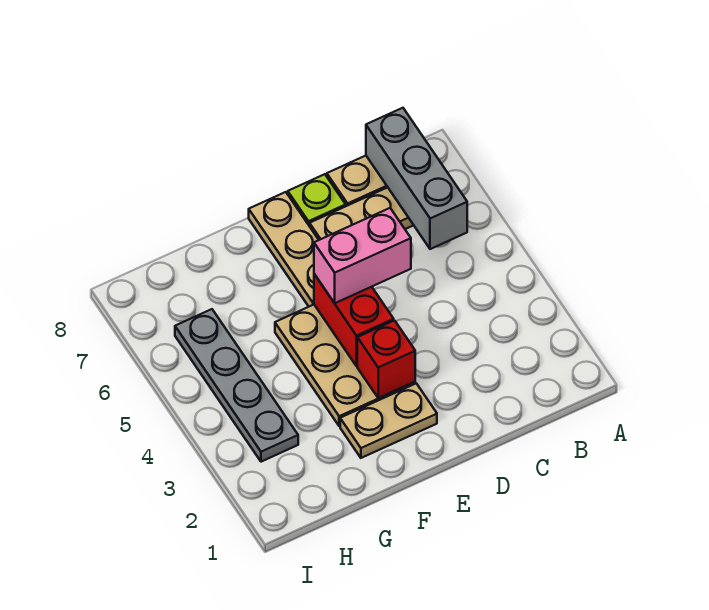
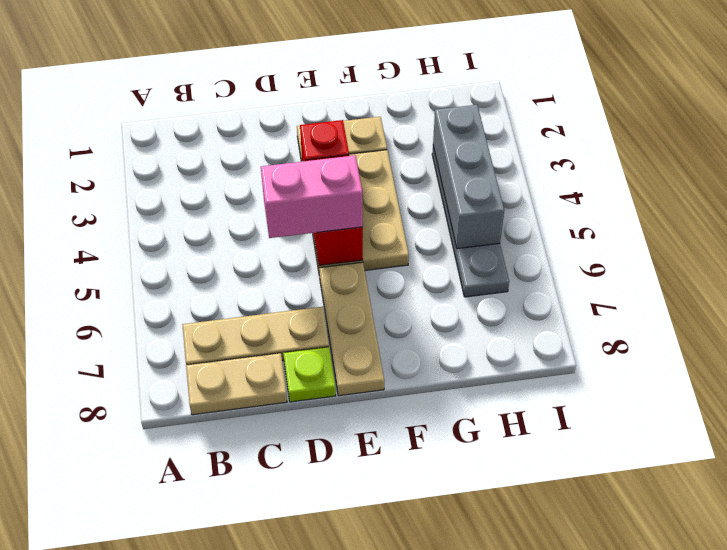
grey 1x3 brick [366,108,467,249] -> grey 1x3 brick moved to [433,105,504,249]

